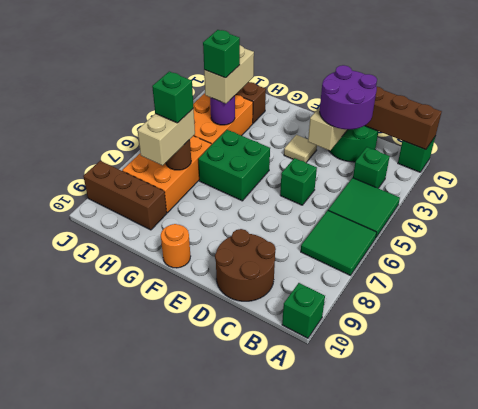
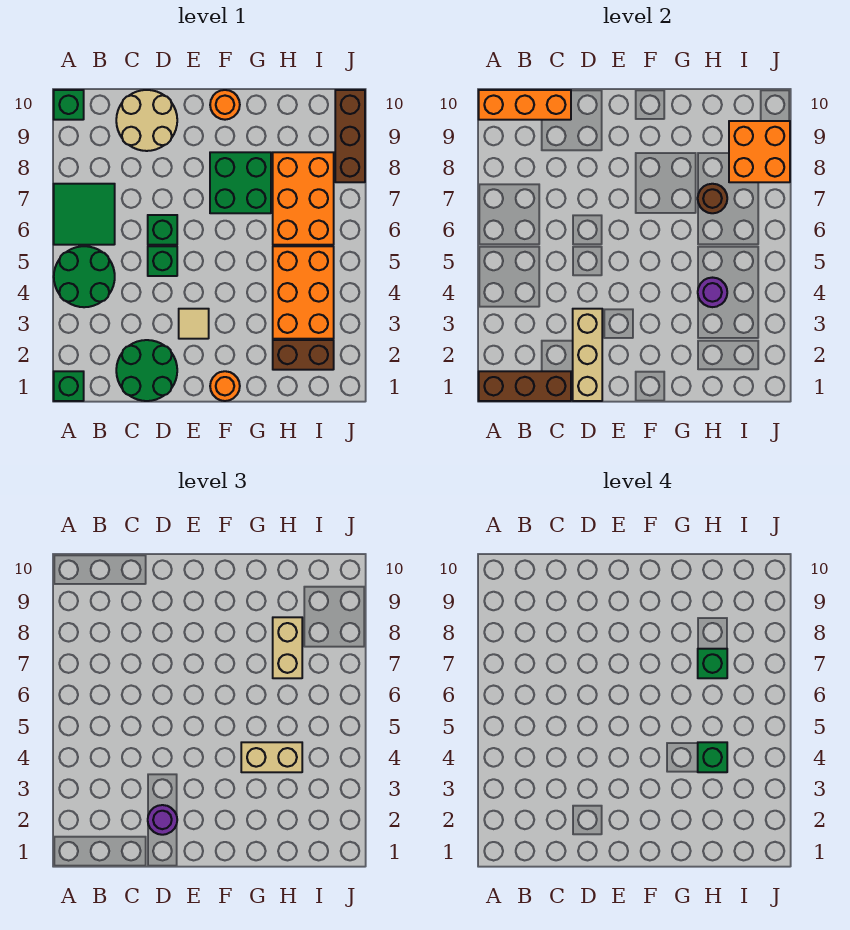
green 2x2 tile [328,178,400,237] -> green 2x2 round brick [54,246,115,307]
none -> orange 1x3 brick [479,90,571,120]
green 1x1 brick [353,147,390,188] -> green 1x1 brick moved to [148,215,177,245]
purple 2x2 round brick [320,65,377,129] -> purple 1x1 round brick [148,805,177,835]
brown 2x2 round brick [215,229,276,301] -> tan 2x2 round brick [116,90,177,151]
none -> orange 1x1 round brick [210,371,240,401]
green 2x2 brick [198,130,270,201] -> green 2x2 brick moved to [210,152,271,213]
tan 1x2 brick [204,45,254,104] -> tan 1x2 brick turned to [241,742,302,772]
brown 1x3 brick [83,161,167,230] -> brown 1x3 brick turned to [335,90,365,182]
none -> orange 2x2 brick [729,121,790,182]

